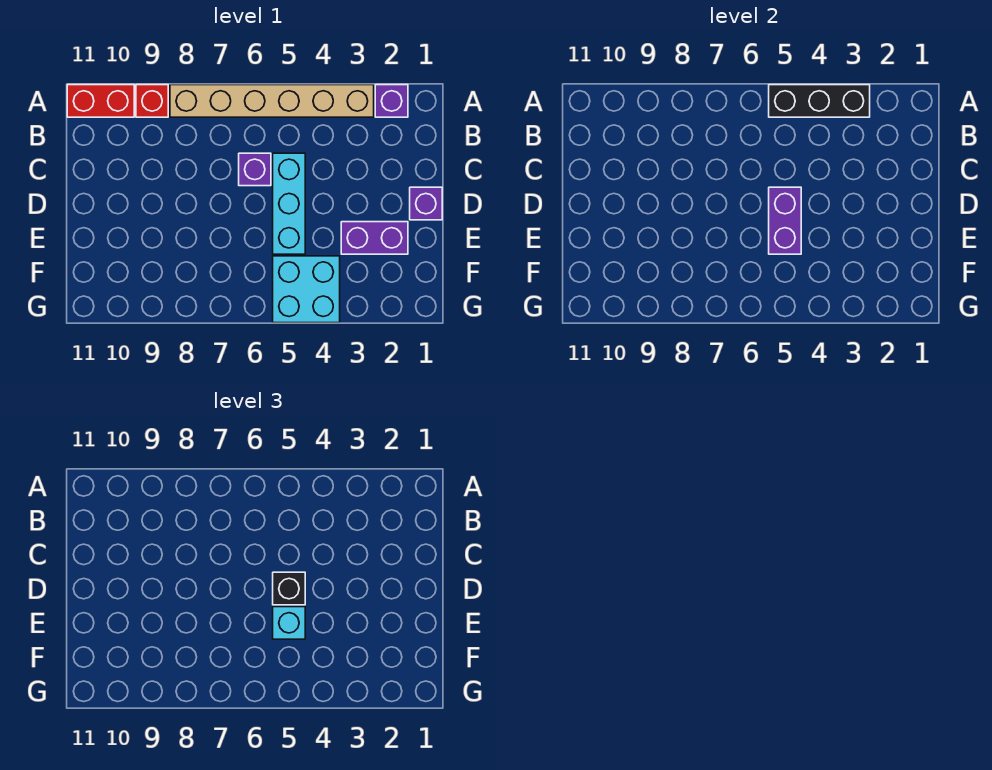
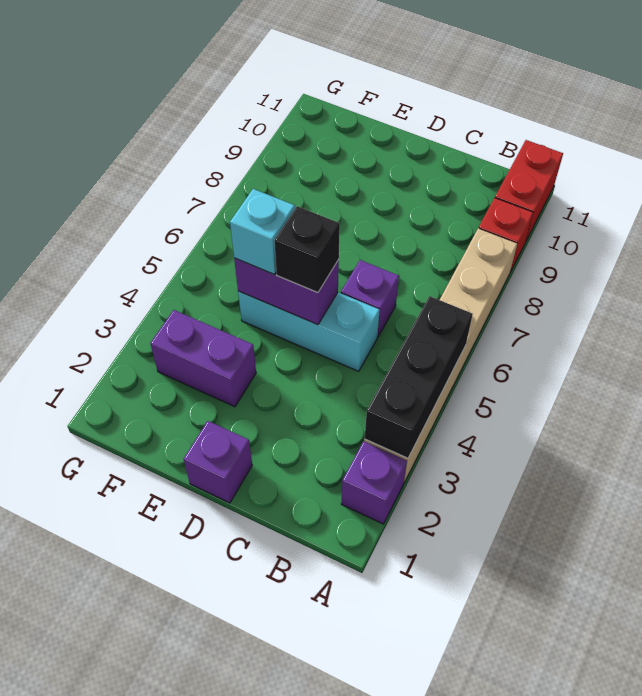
purple 1x2 brick [341,222,408,254] -> purple 1x2 brick turned to [150,310,256,407]
cyan 2x2 brick [273,256,340,323] -> none

